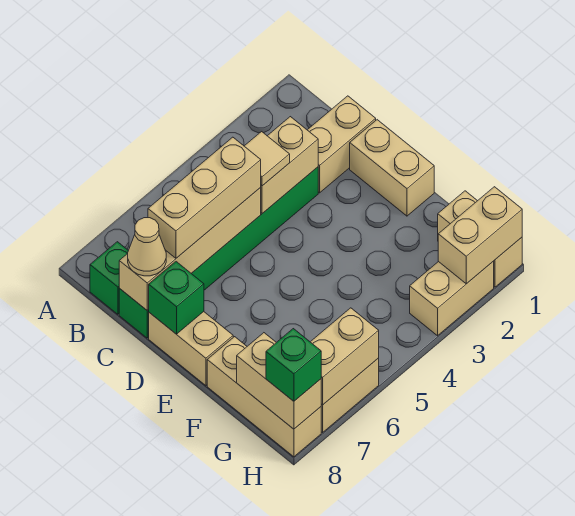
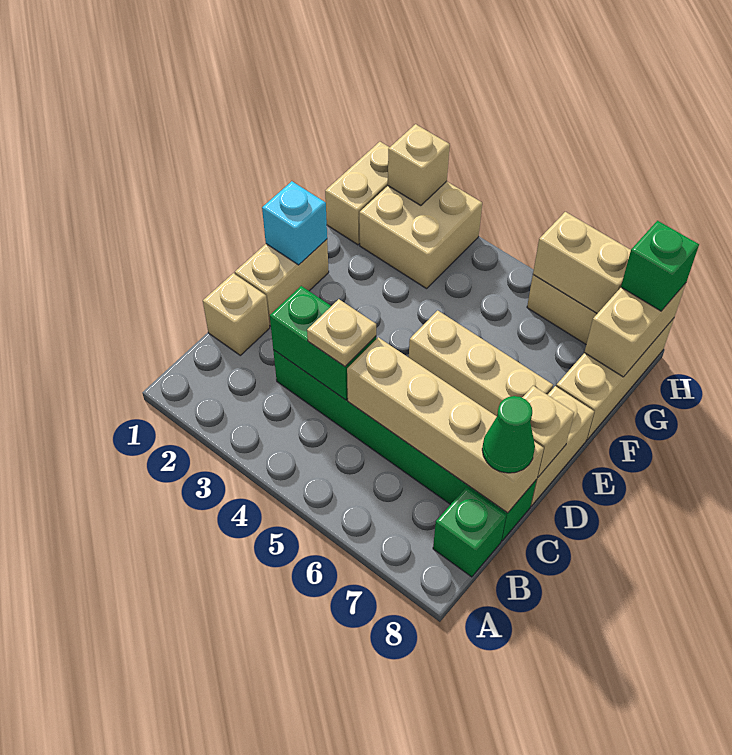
tan 1x2 brick [308,96,376,193] -> tan 1x1 brick [203,273,270,355]
tan 1x2 brick [260,117,318,213] -> green 1x2 brick [270,286,376,400]
tan 1x1 tile [245,132,290,186] -> tan 1x1 plate [307,299,376,366]
tan 1x3 brick [148,137,261,258] -> tan 1x3 brick moved to [409,310,553,416]
tan 1x1 cone [128,218,166,276] -> green 1x1 cone [482,396,535,473]
green 1x1 brick [149,262,204,334] -> tan 1x1 brick [522,386,574,477]
none -> cyan 1x1 brick [262,181,327,265]
tan 1x2 brick [438,187,522,284] -> tan 1x1 brick [388,124,450,206]
tan 1x2 brick [410,261,494,336] -> tan 2x2 brick [359,181,482,289]

